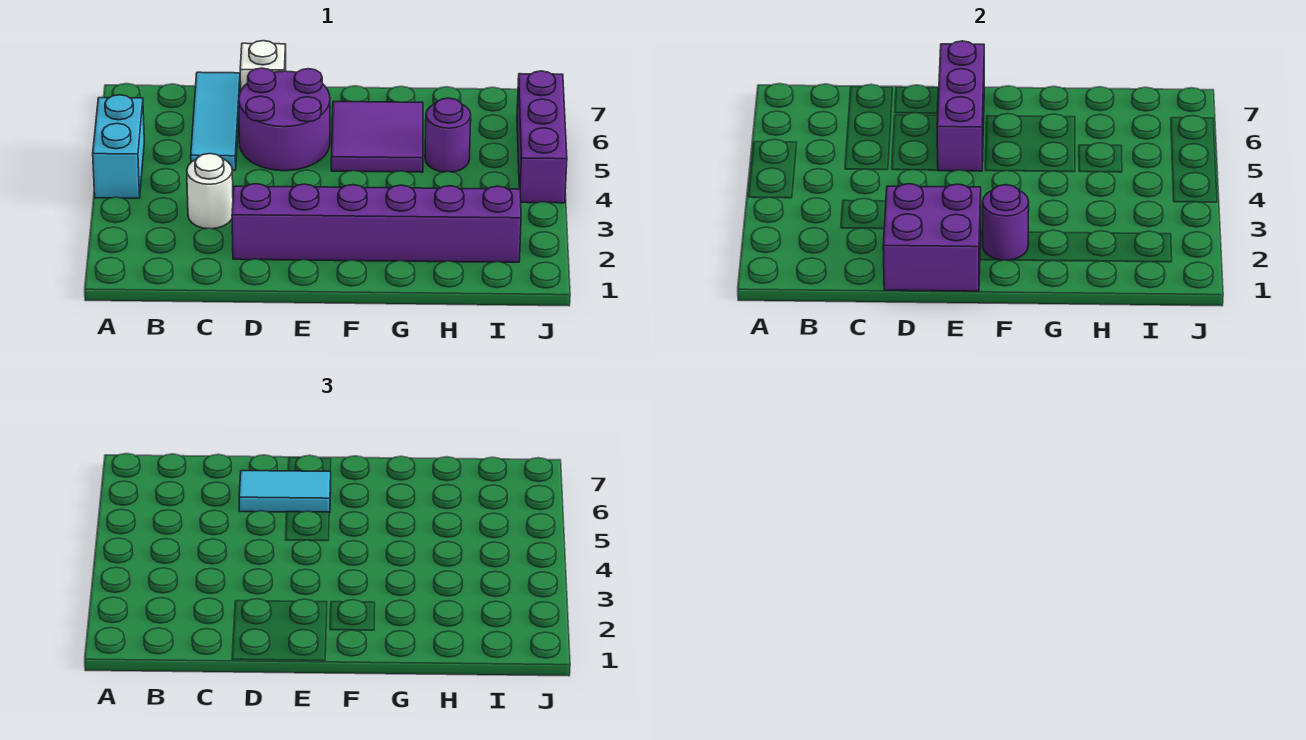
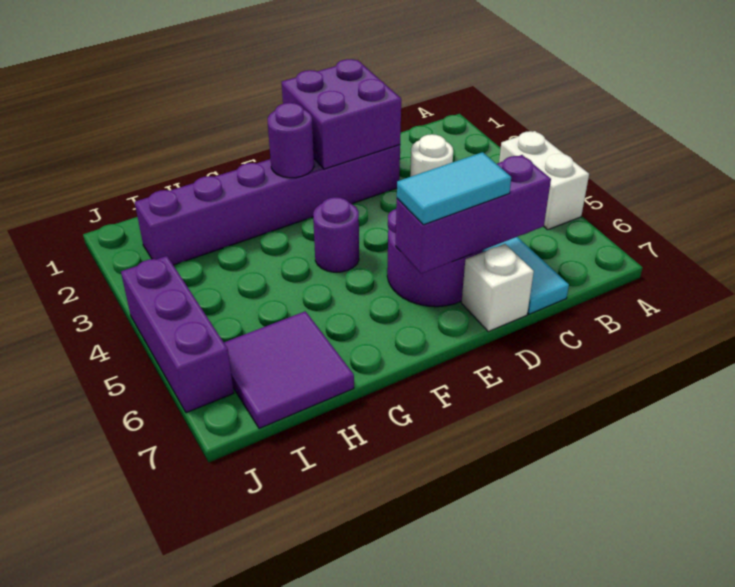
cyan 1x2 brick [93,95,144,198] -> white 1x2 brick [499,131,589,230]
purple 1x3 brick [937,41,984,171] -> purple 1x3 brick turned to [396,155,551,274]
purple 2x2 tile [331,101,423,172] -> purple 2x2 tile moved to [224,311,354,429]
purple 1x1 round brick [425,98,471,172] -> purple 1x1 round brick moved to [313,197,359,272]

